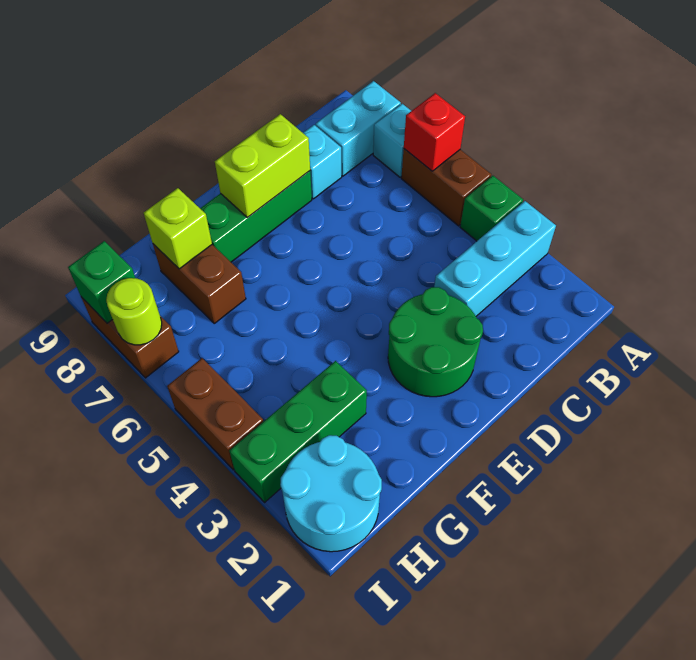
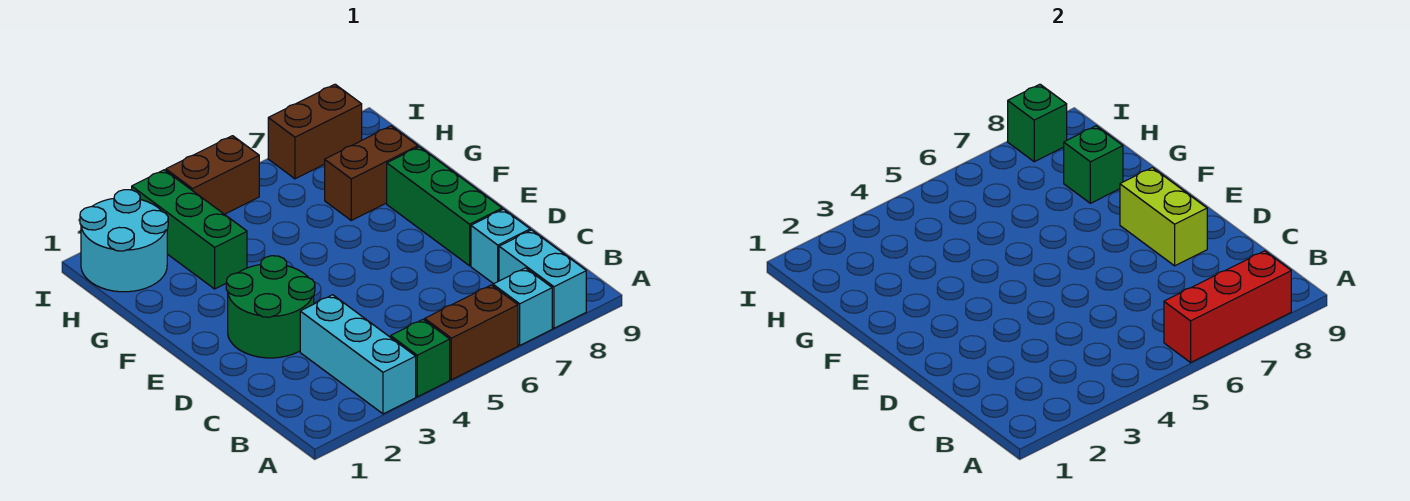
red 1x1 brick [404,93,465,171] -> red 1x3 brick [1164,251,1291,362]
lime 1x1 brick [144,188,212,269] -> green 1x1 brick [1064,126,1123,203]
lime 1x1 round brick [106,278,162,345] -> none

